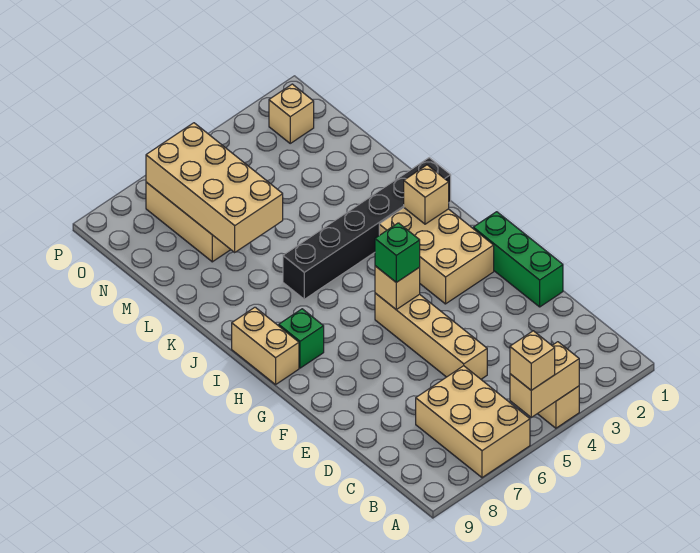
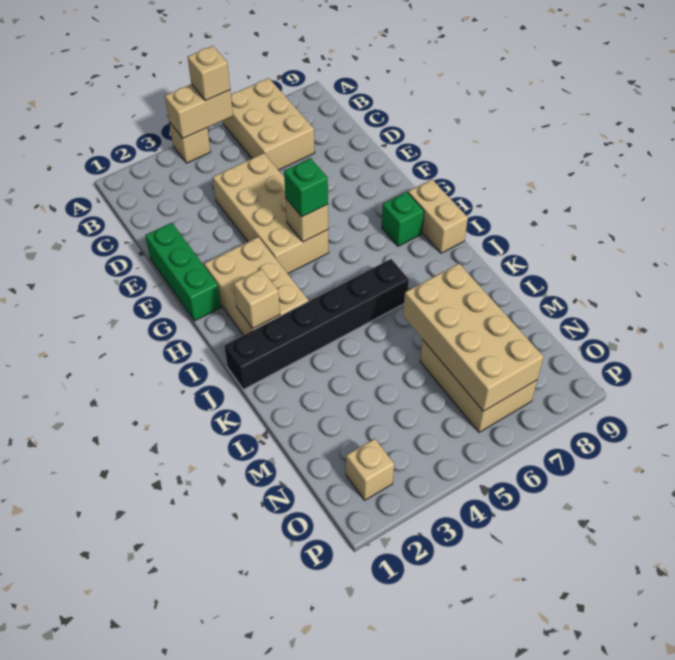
tan 1x4 brick [375,293,487,379] -> tan 2x4 brick [213,153,329,274]

